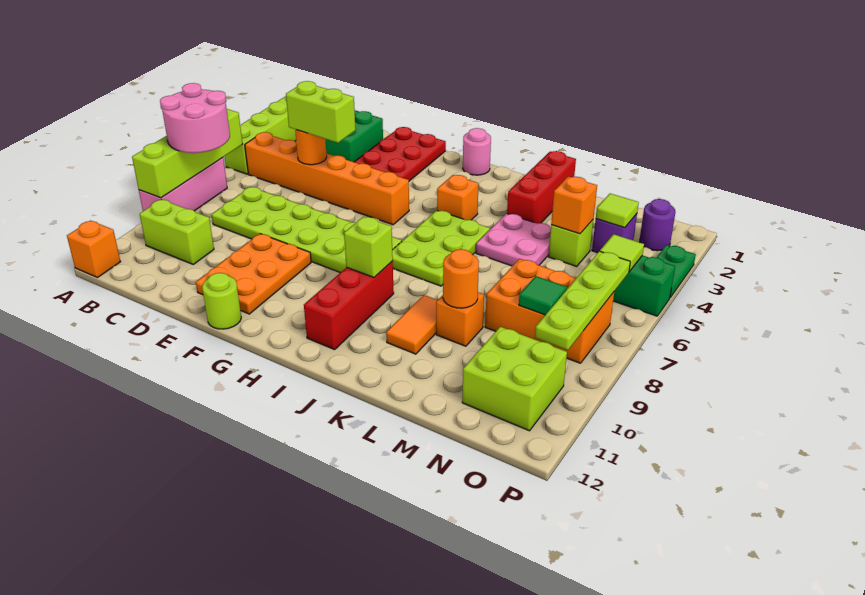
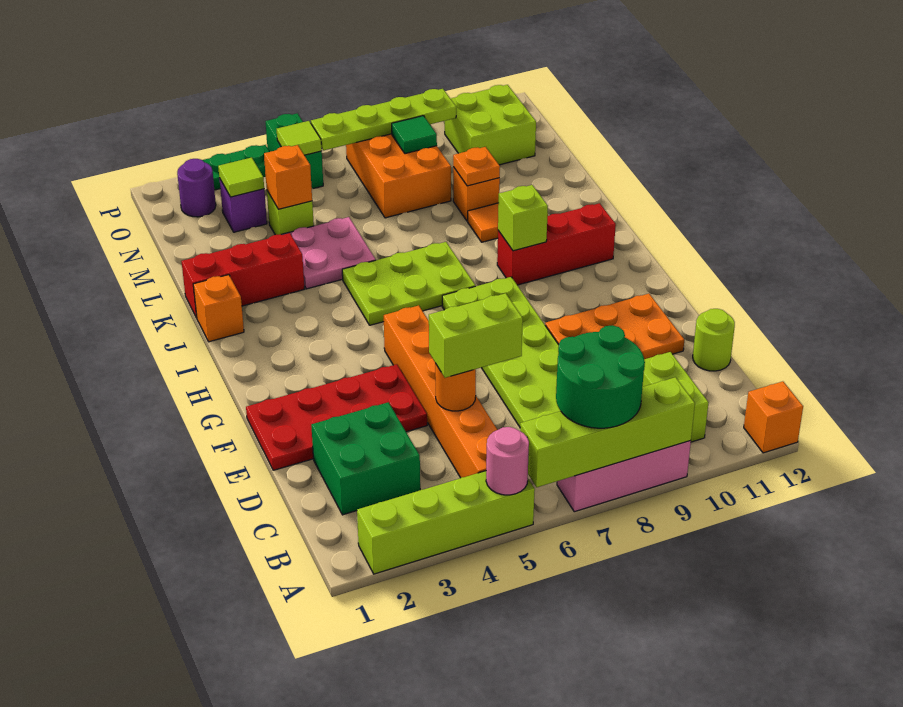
pink 2x2 round brick [160,83,230,153] -> green 2x2 round brick [556,325,645,428]
lime 1x2 brick [286,81,356,143] -> lime 1x2 brick turned to [429,293,523,378]
lime 1x1 round brick [202,273,241,329] -> lime 1x1 round brick moved to [693,309,735,371]
pink 1x1 round brick [463,128,491,175] -> pink 1x1 round brick moved to [486,427,529,495]
orange 1x1 brick [437,175,478,220] -> orange 1x1 brick moved to [193,275,244,342]
orange 1x1 round brick [443,249,479,308] -> orange 1x1 plate [453,147,500,186]

